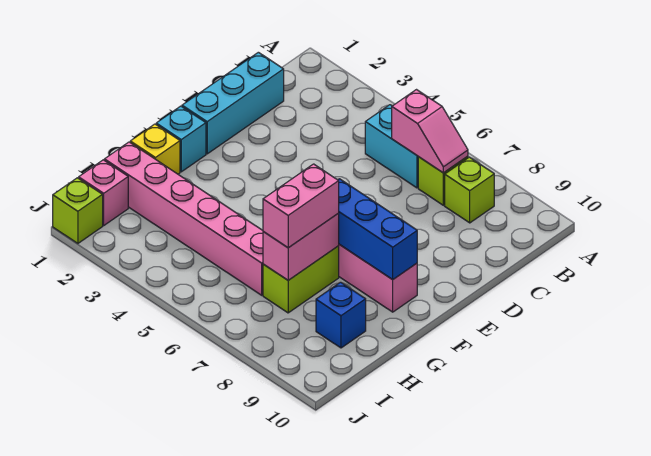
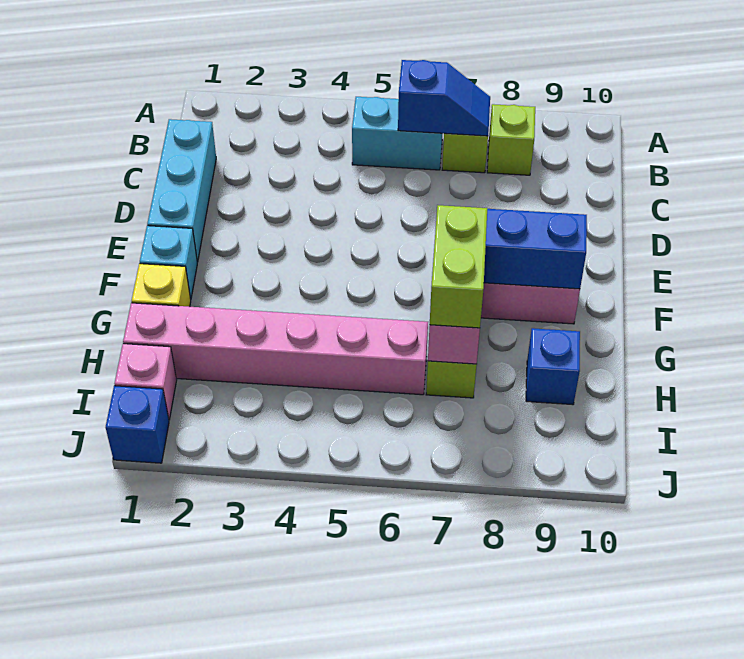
pink 1x2 slope [392,90,468,173] -> blue 1x2 slope [398,60,490,136]
pink 1x2 brick [263,164,339,248] -> lime 1x2 brick [430,205,487,328]
lime 1x1 brick [53,178,103,243] -> blue 1x1 brick [106,386,169,463]

